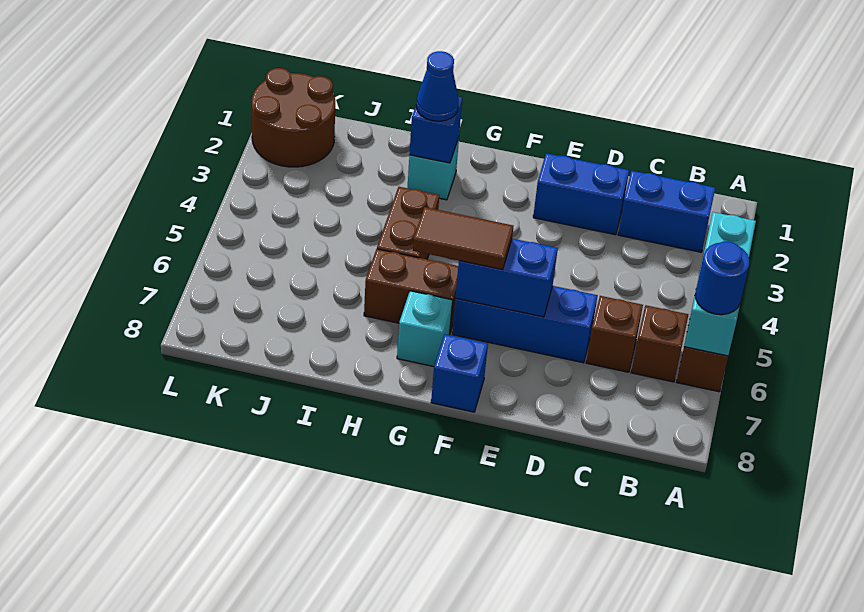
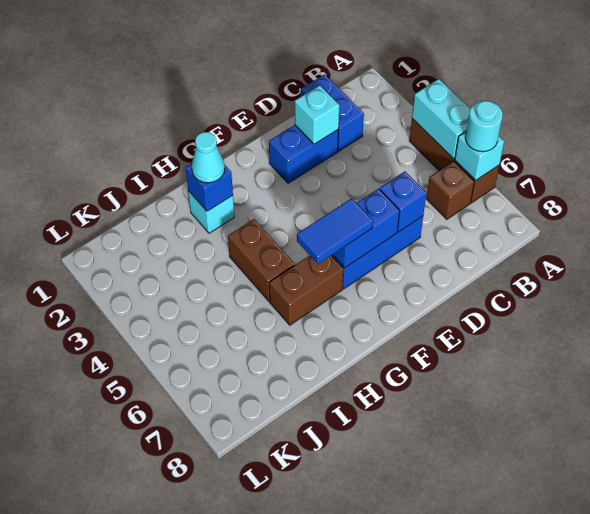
blue 1x1 round brick [695,242,750,315] -> cyan 1x1 round brick [465,101,503,152]
blue 1x2 brick [618,171,715,252] -> blue 1x2 brick turned to [301,74,364,151]
brown 1x1 brick [586,296,643,372] -> none
brown 1x2 tile [413,207,513,270] -> blue 1x2 tile [297,198,373,264]
blue 1x1 brick [431,334,488,412] -> blue 1x1 brick moved to [380,172,426,232]
cyan 1x1 brick [397,291,453,367] -> cyan 1x1 brick moved to [295,85,339,144]
blue 1x1 cone [416,51,459,121] -> cyan 1x1 cone [192,132,225,183]
brown 2x2 round brick [252,68,335,167] -> none

